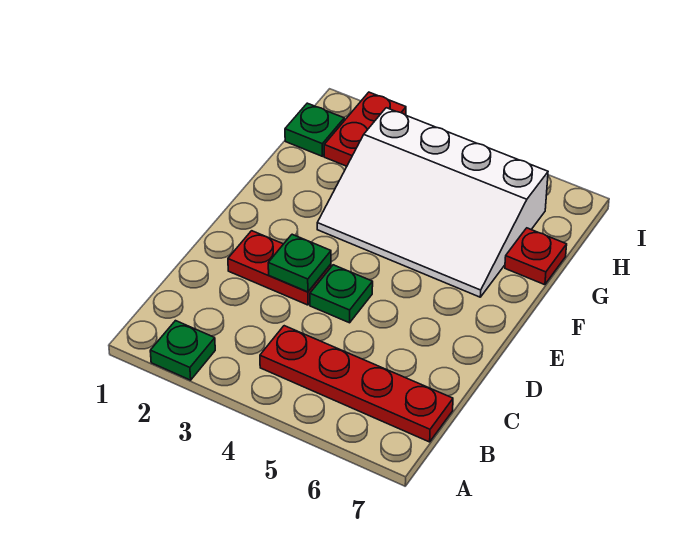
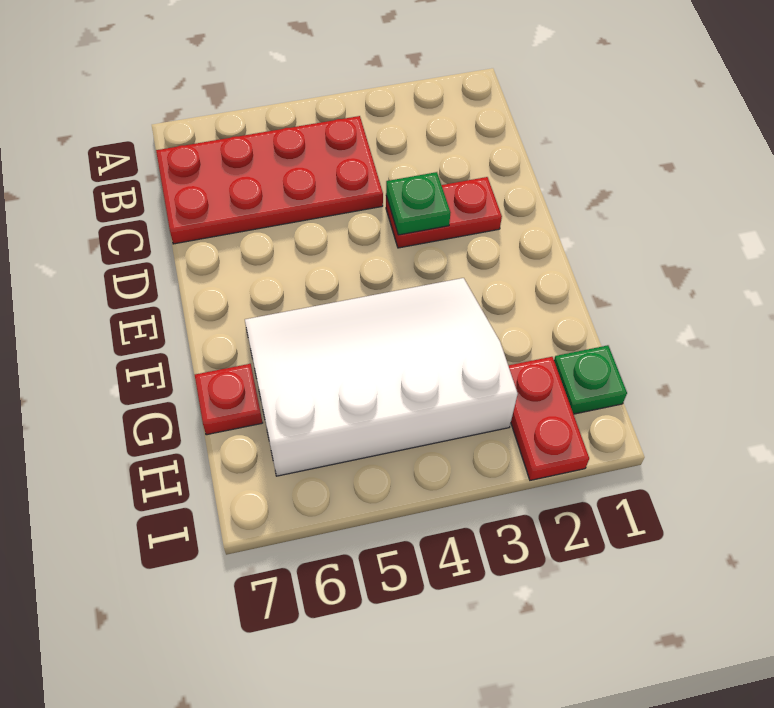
green 1x1 plate [150,321,215,380] -> none
red 1x4 plate [260,326,453,442] -> red 2x4 plate [156,116,383,244]
green 1x1 plate [310,265,373,323] -> none

